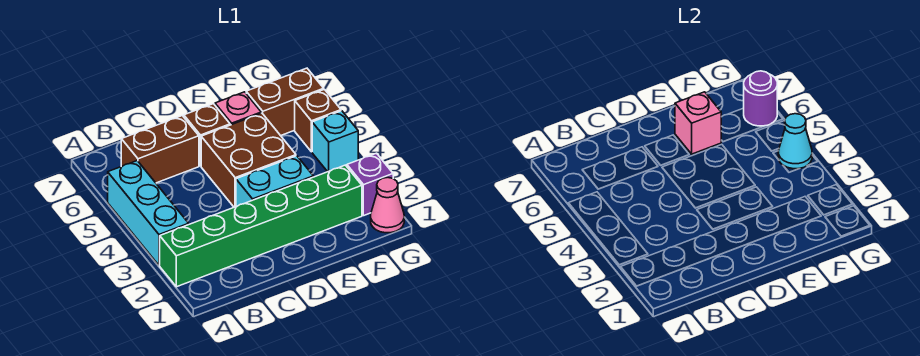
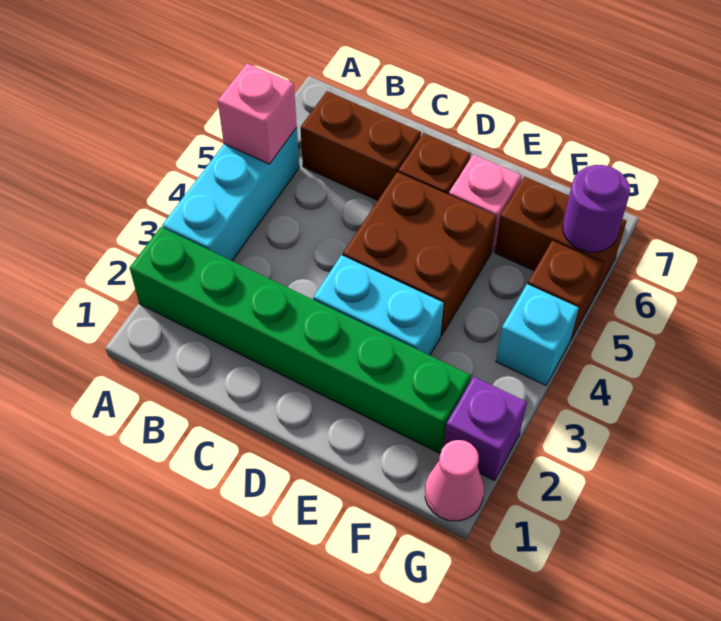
pink 1x1 brick [675,92,721,154] -> pink 1x1 brick moved to [218,64,297,164]
cyan 1x1 cone [778,114,812,169] -> none

